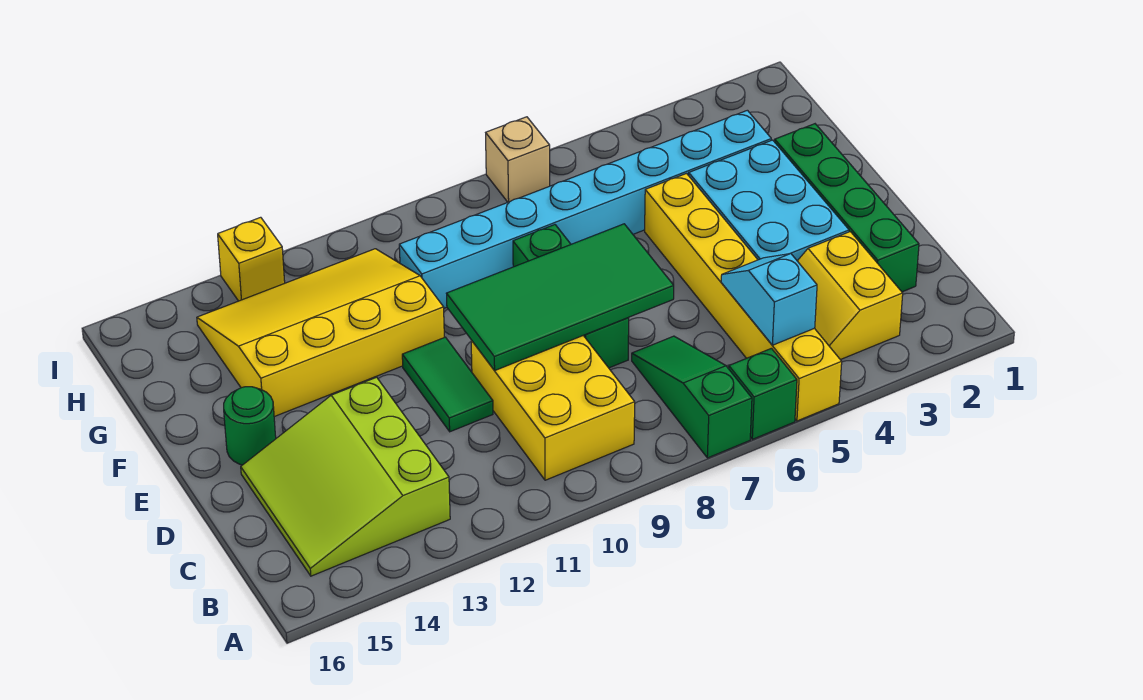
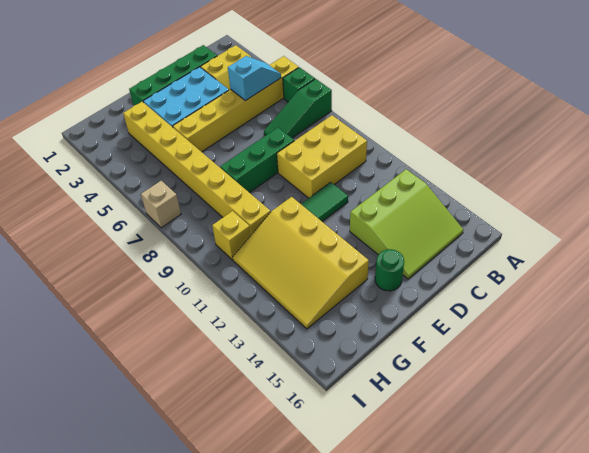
cyan 1x2 slope [721,254,817,345] -> cyan 1x2 slope turned to [228,56,281,101]
green 2x4 tile [447,224,674,371] -> none
cyan 1x8 brick [399,110,771,308] -> yellow 1x8 brick [123,102,270,235]
yellow 1x1 brick [218,217,285,301] -> yellow 1x1 brick moved to [212,211,251,260]

